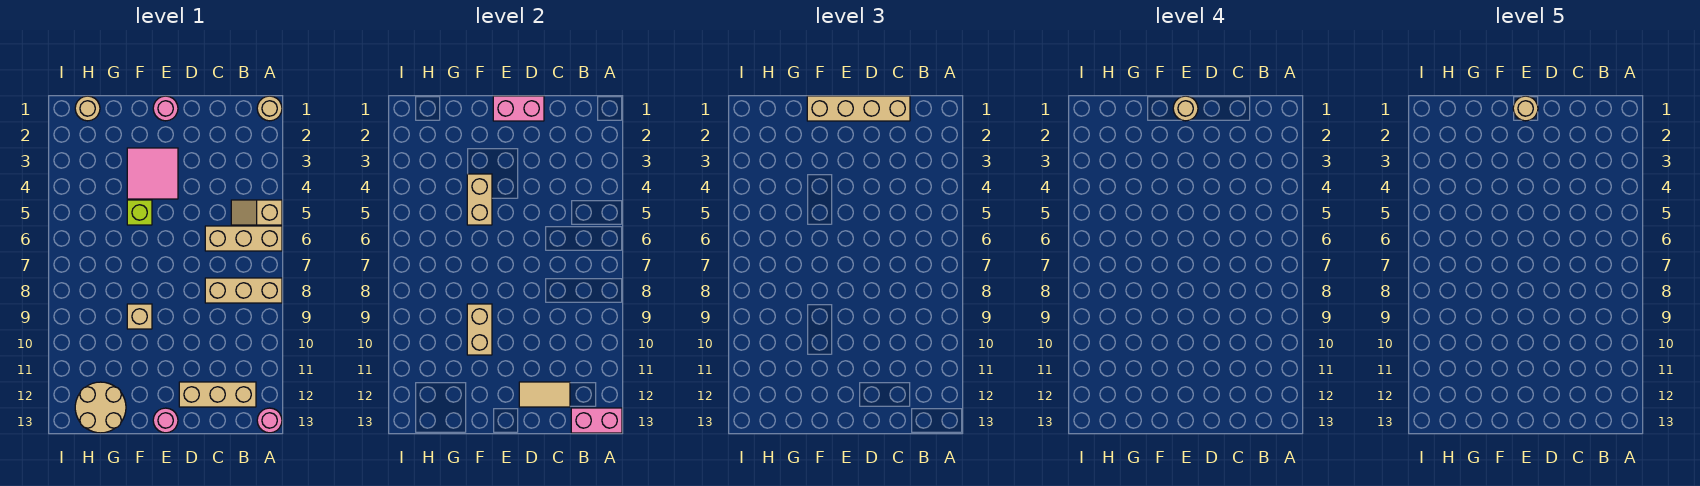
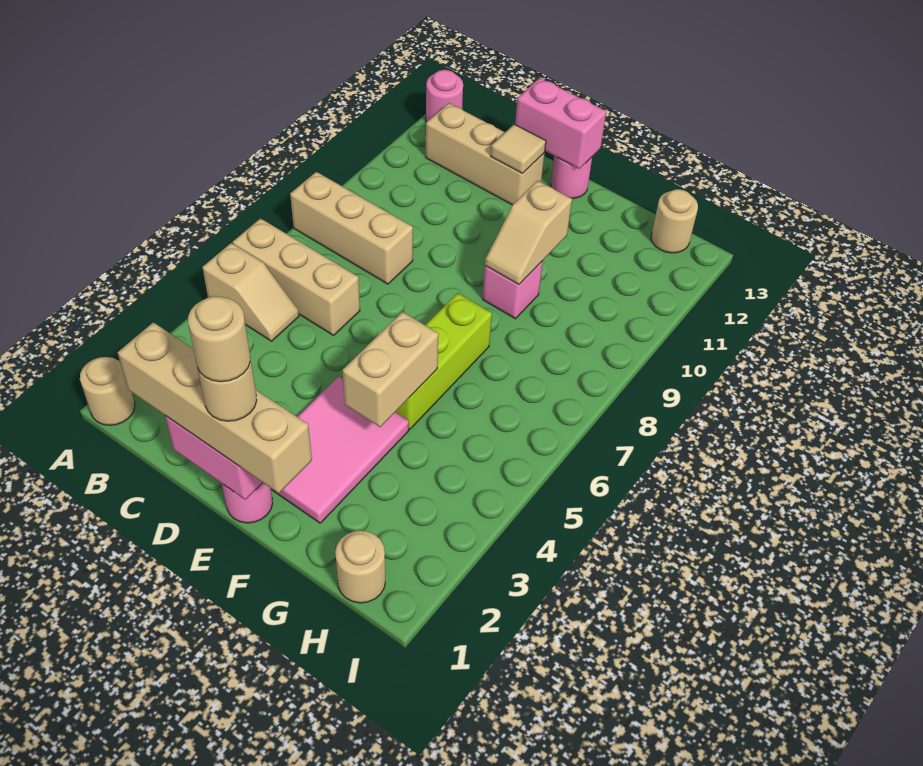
pink 1x2 brick [571,408,622,433] -> pink 1x2 brick moved to [515,78,606,169]
tan 1x2 tile [519,382,570,407] -> tan 1x1 tile [491,124,546,174]
pink 2x2 tile [127,148,178,199] -> pink 2x3 tile [271,377,409,523]
lime 1x1 brick [127,200,152,225] -> lime 1x3 brick [396,293,492,429]
tan 1x1 brick [127,304,152,329] -> pink 1x1 brick [483,261,543,319]
tan 1x2 brick [467,304,492,355] -> tan 1x2 slope [485,181,572,285]
tan 2x2 round brick [75,382,126,433] -> tan 1x1 round brick [651,189,698,253]

